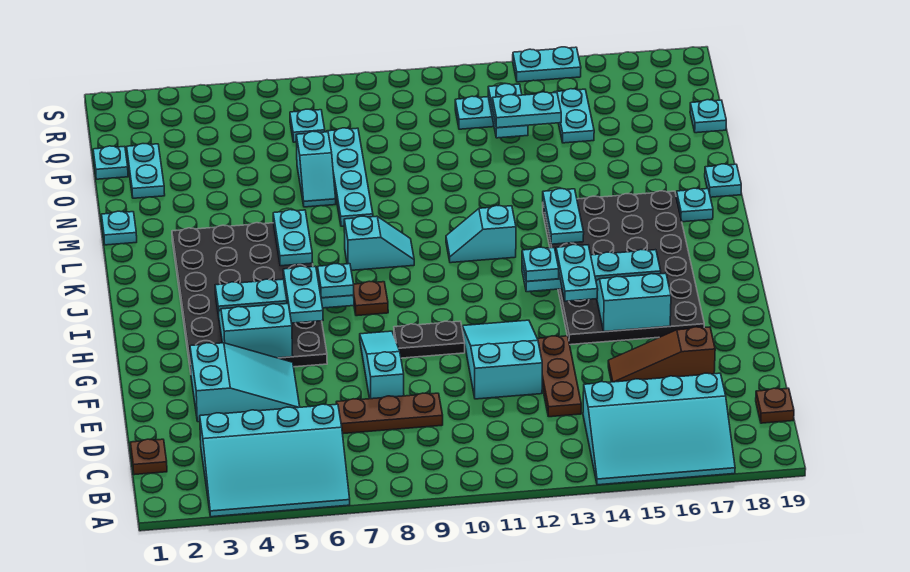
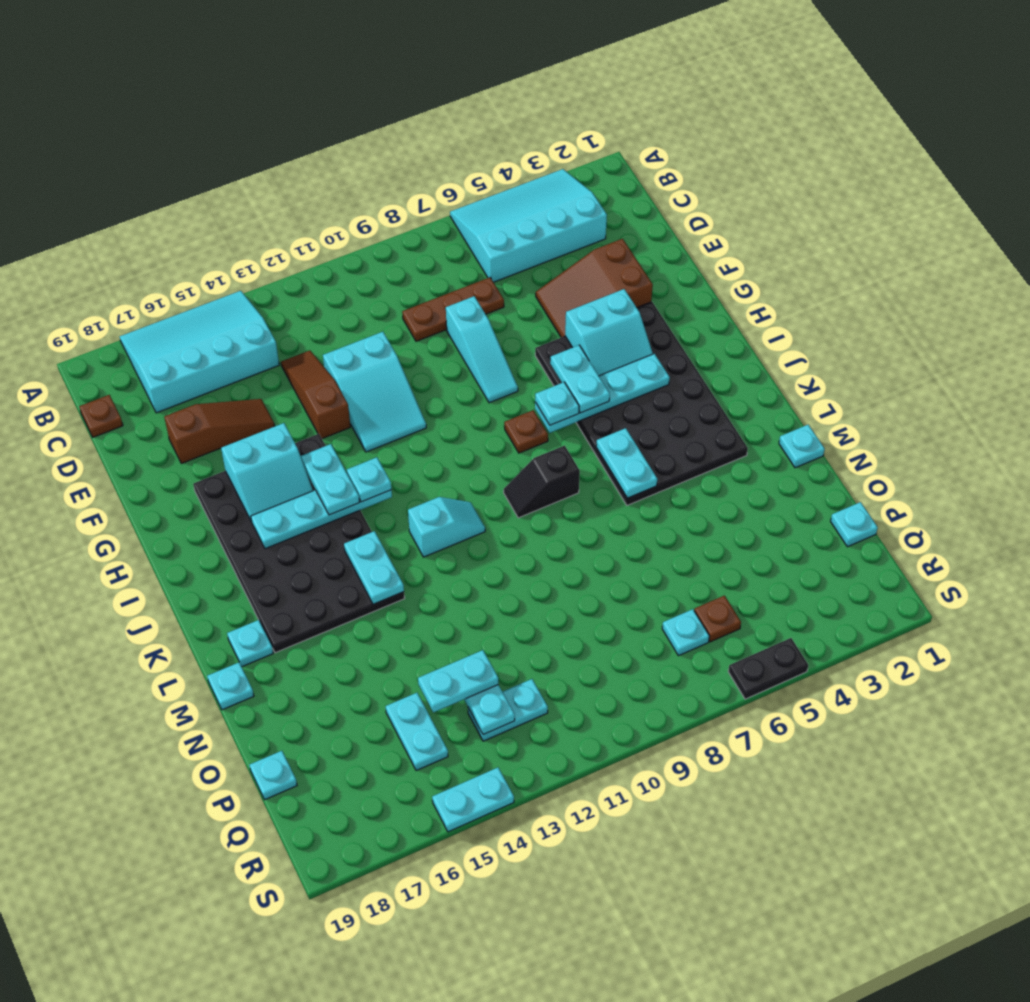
brown 1x1 plate [130,439,167,475] -> brown 1x1 plate moved to [694,596,741,642]
brown 1x3 plate [537,336,581,417] -> brown 1x3 slope [281,351,350,439]
cyan 2x3 slope [190,343,300,422] -> brown 2x3 slope [536,239,653,338]
black 1x2 plate [394,321,465,358] -> black 1x2 plate moved to [728,638,808,699]
cyan 1x2 slope [344,216,414,270] -> black 1x2 slope [504,446,580,518]
cyan 1x4 plate [327,128,373,226] -> none
cyan 1x2 slope [296,131,336,207] -> none
cyan 1x2 plate [127,144,165,198] -> none

